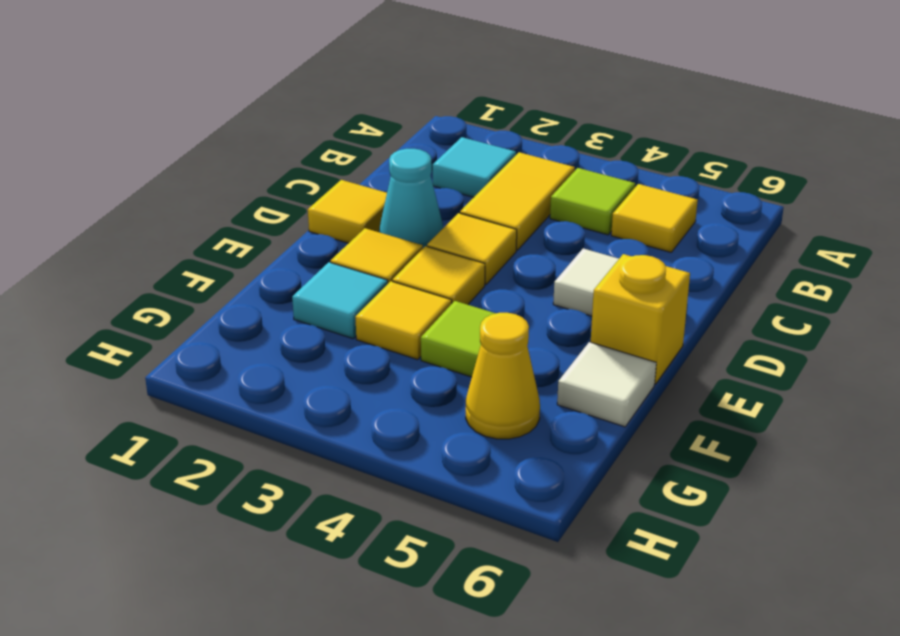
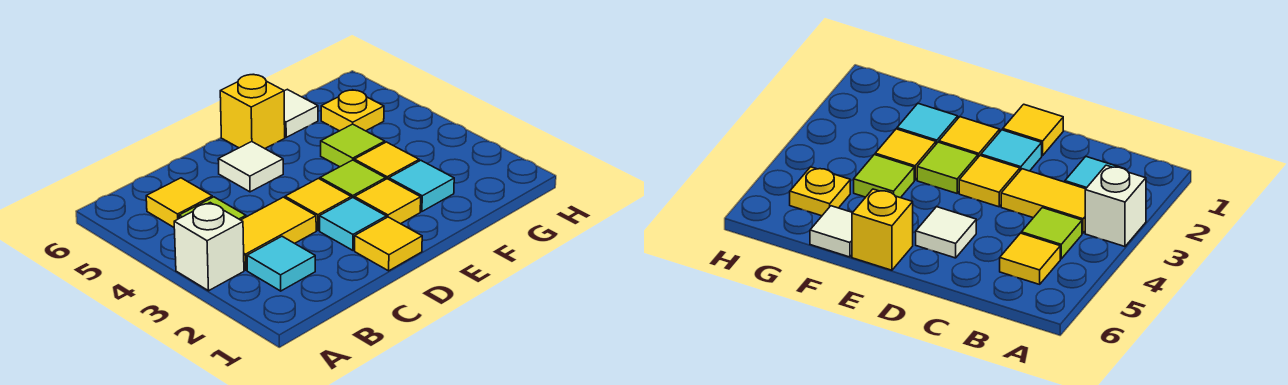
none -> white 1x1 brick [174,203,244,291]
cyan 1x1 cone [379,149,444,248] -> cyan 1x1 tile [320,198,386,250]
yellow 1x1 tile [392,246,485,305] -> lime 1x1 tile [320,160,386,198]
yellow 1x1 cone [466,313,540,439] -> yellow 1x1 plate [321,90,384,131]

